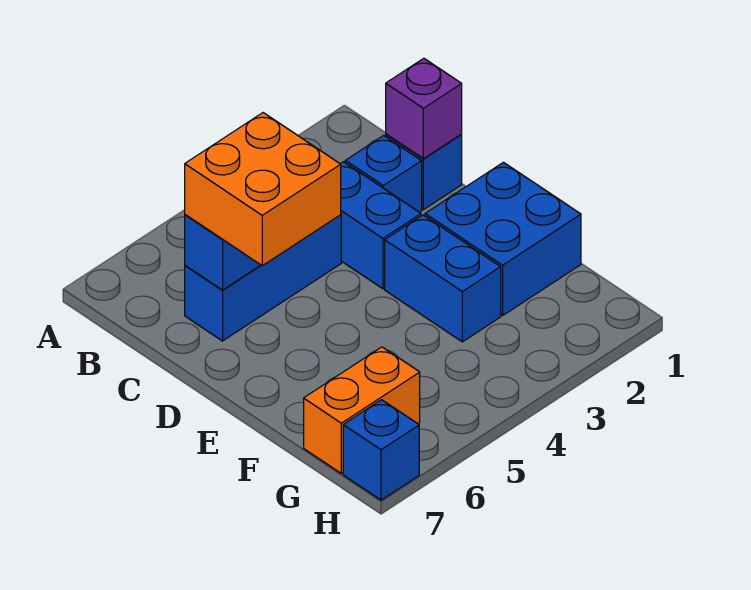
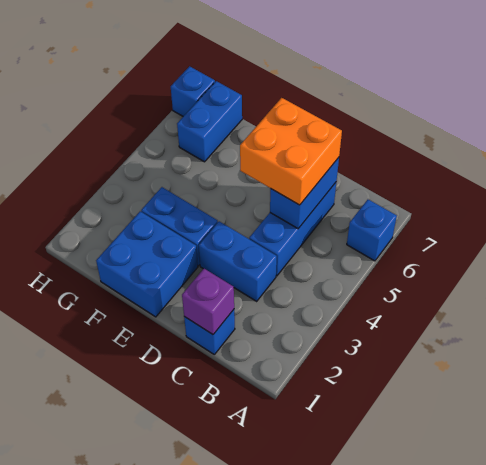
blue 1x1 brick [345,136,422,212] -> blue 1x1 brick moved to [347,200,397,261]
orange 1x2 brick [304,347,420,473] -> blue 1x2 brick [177,81,242,162]

